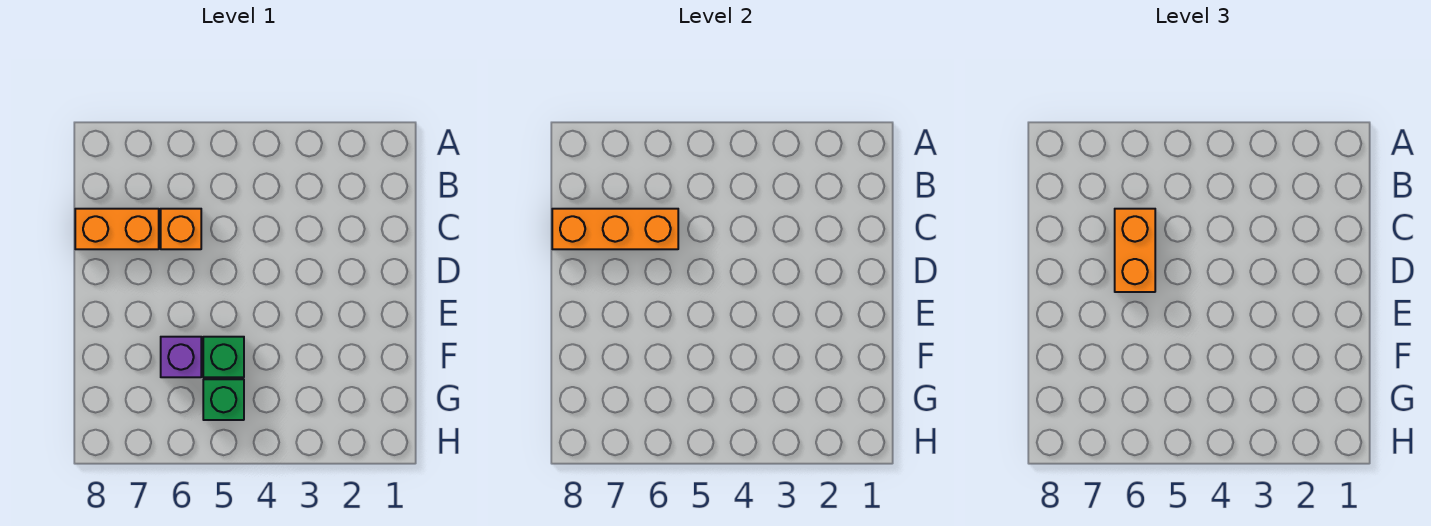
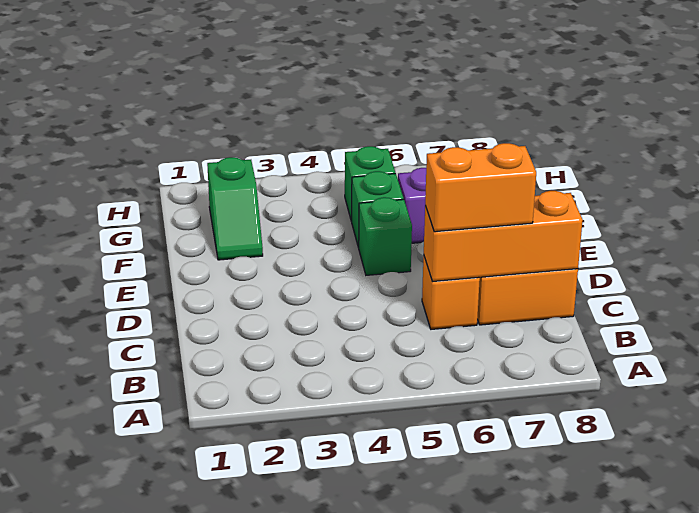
orange 1x2 brick [1115,209,1155,292] -> orange 1x2 brick turned to [425,143,536,232]
none -> green 1x1 brick [359,197,412,275]
none -> green 1x2 slope [207,157,263,260]

